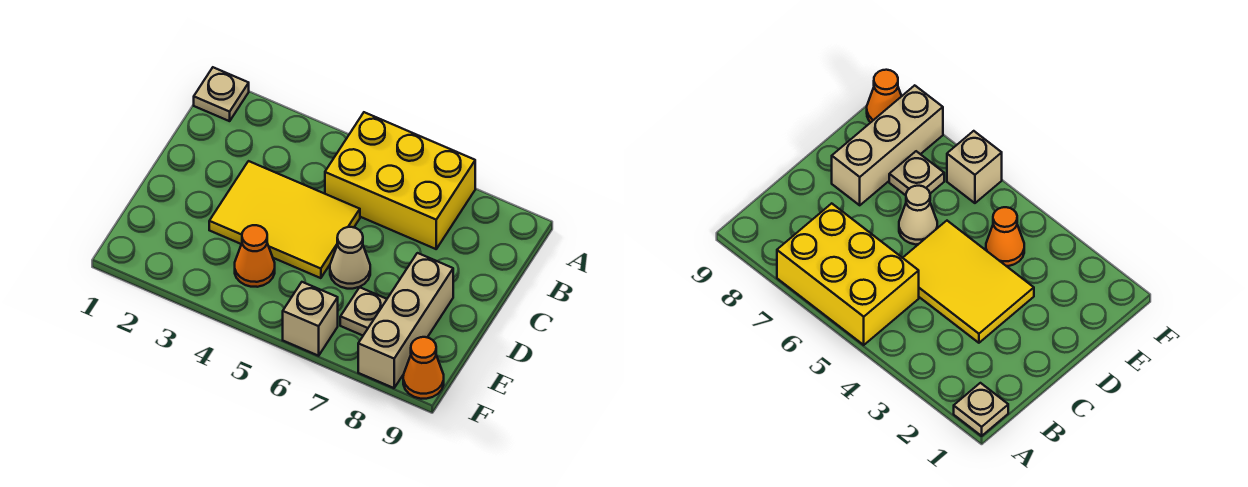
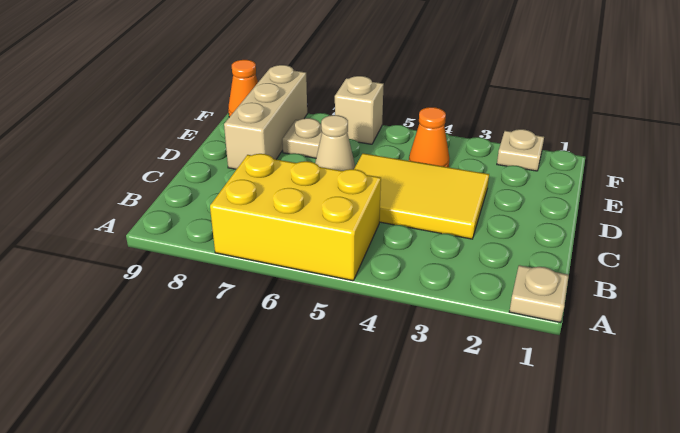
none -> tan 1x1 plate [497,129,544,171]

